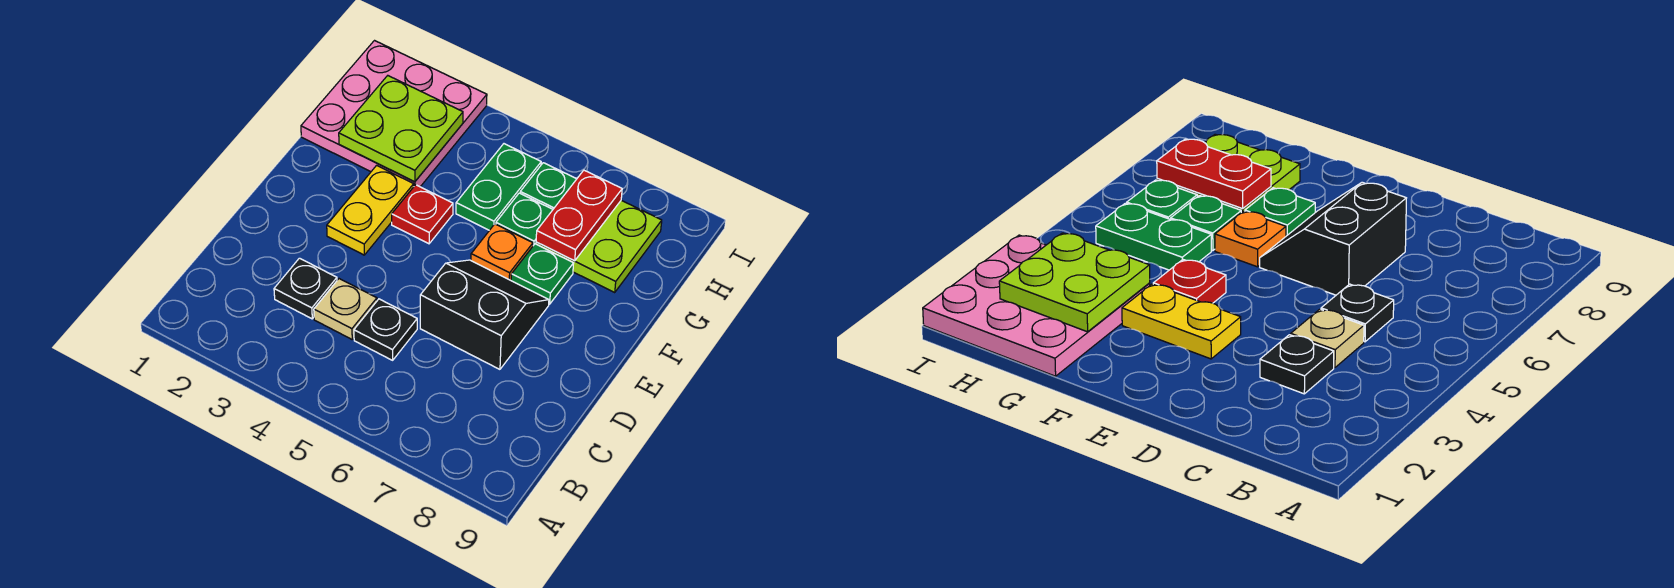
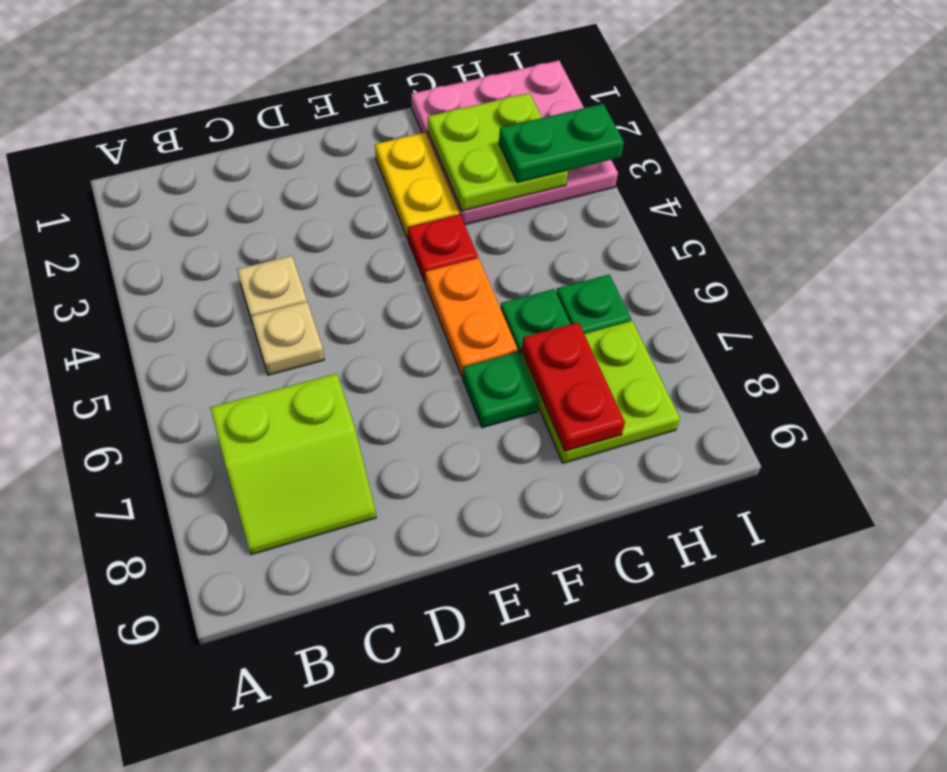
none -> lime 2x2 slope [210,373,376,555]
black 1x1 plate [274,258,337,319] -> none
black 1x1 plate [354,299,417,360] -> tan 1x1 plate [251,302,324,375]
black 2x2 slope [420,260,549,369] -> none
yellow 1x2 plate [327,165,414,255] -> yellow 1x2 plate turned to [375,133,459,239]
orange 1x1 plate [471,224,533,280] -> orange 1x2 plate [425,258,518,377]
green 1x2 plate [456,144,541,230] -> green 1x2 plate moved to [499,104,624,183]
red 1x2 plate [536,170,622,261] -> red 1x2 plate turned to [522,322,625,451]

